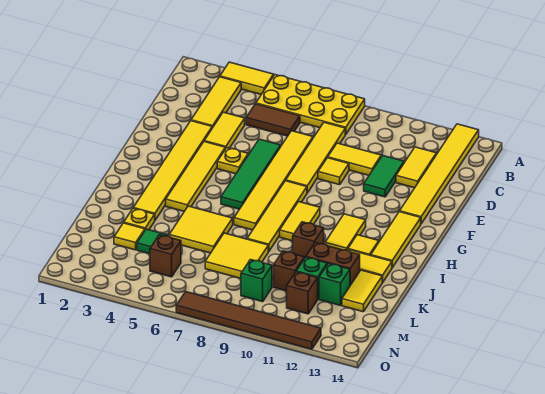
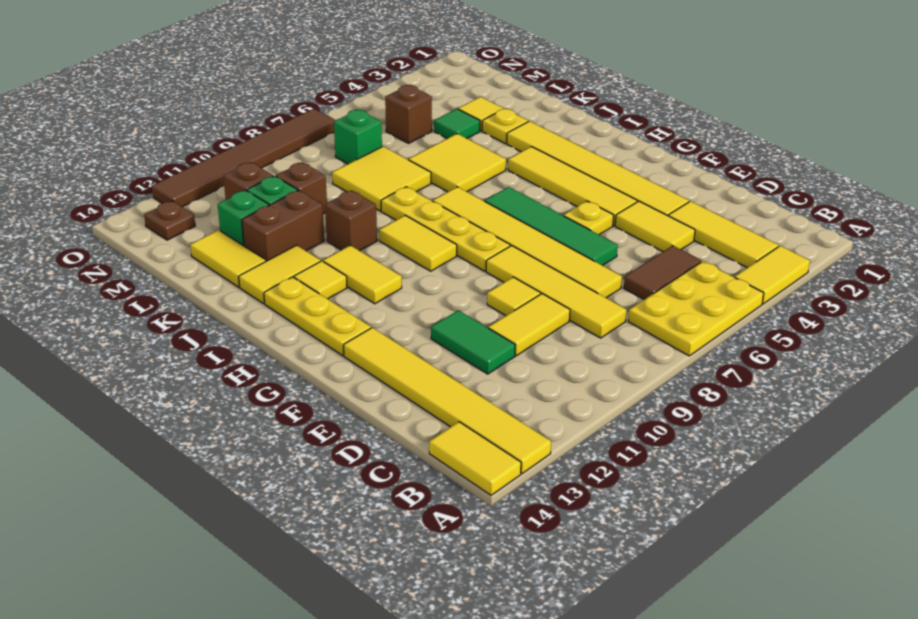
yellow 2x4 plate [256,75,365,135] -> yellow 2x3 plate [628,261,764,356]
yellow 1x2 tile [396,147,437,188] -> yellow 1x2 tile moved to [429,422,521,495]
yellow 1x4 tile [247,181,307,252] -> yellow 1x4 plate [381,187,510,271]
yellow 1x3 tile [371,212,421,268] -> yellow 1x3 plate [264,277,371,356]
green 1x1 brick [241,260,272,302] -> green 1x1 brick moved to [334,110,382,164]
none -> brown 1x1 plate [144,201,195,240]

